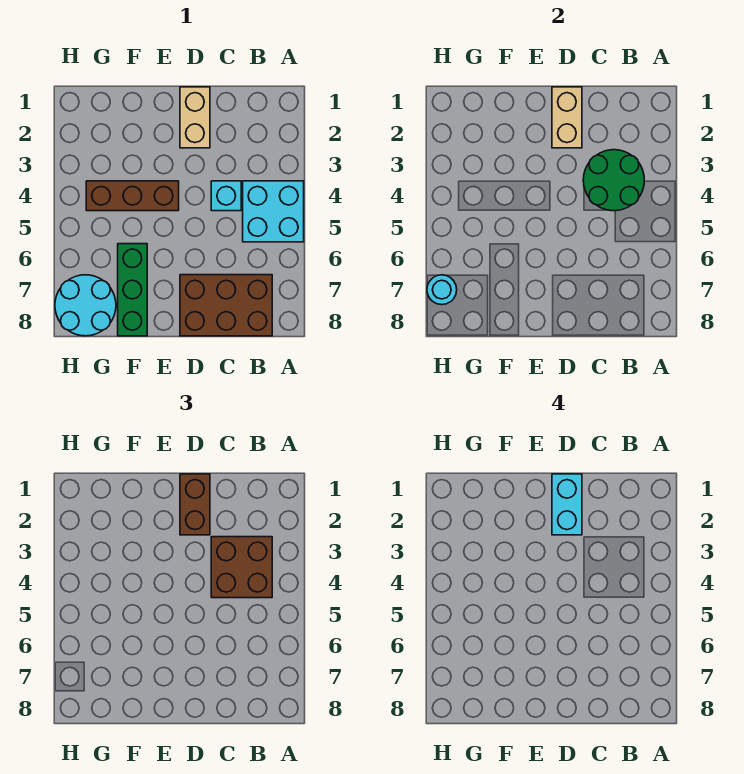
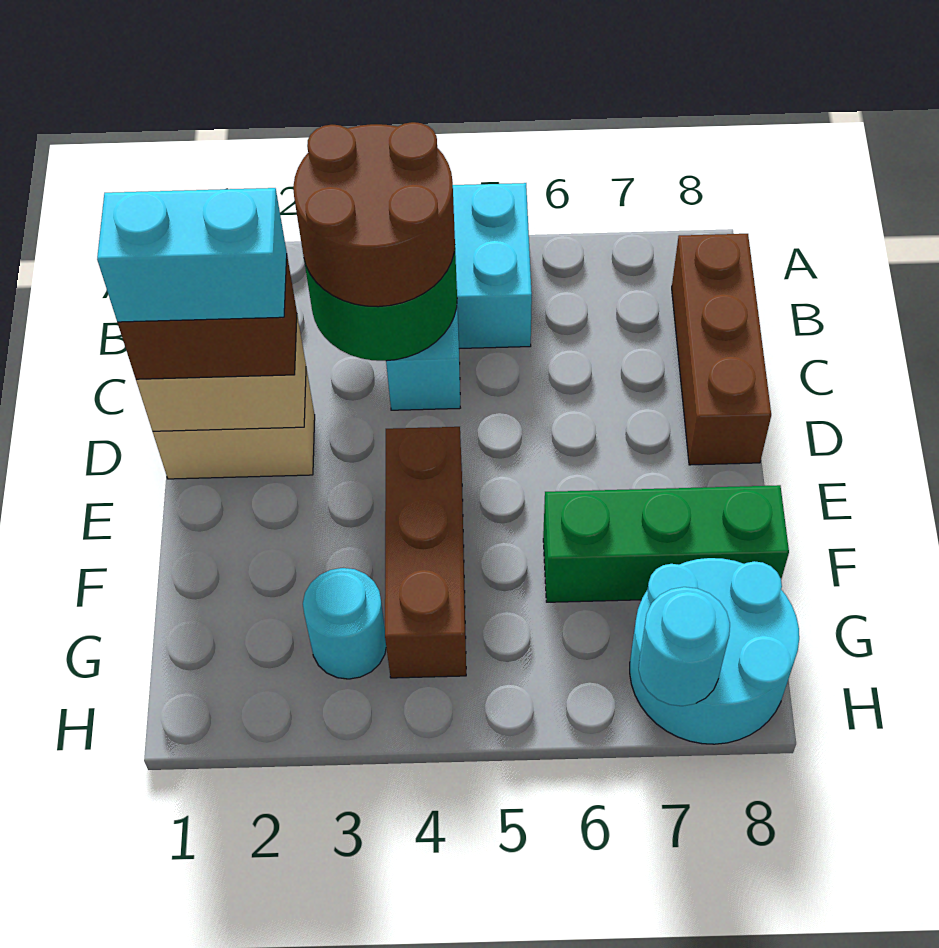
brown 2x2 brick [211,537,272,598] -> brown 2x2 round brick [293,122,455,307]
brown 2x3 brick [180,275,272,336] -> brown 1x3 brick [672,234,771,465]
none -> cyan 1x1 round brick [303,568,386,679]

